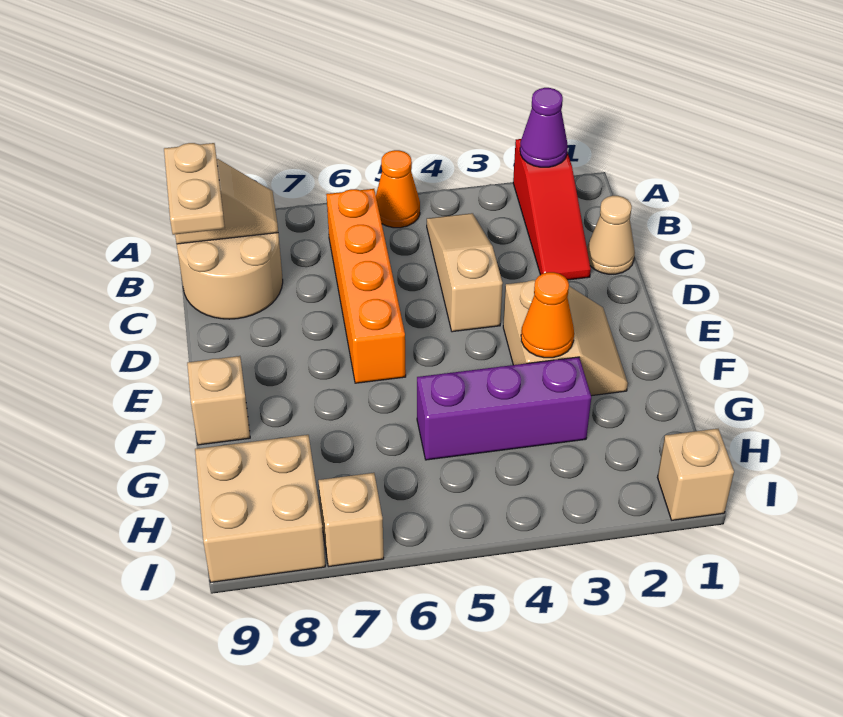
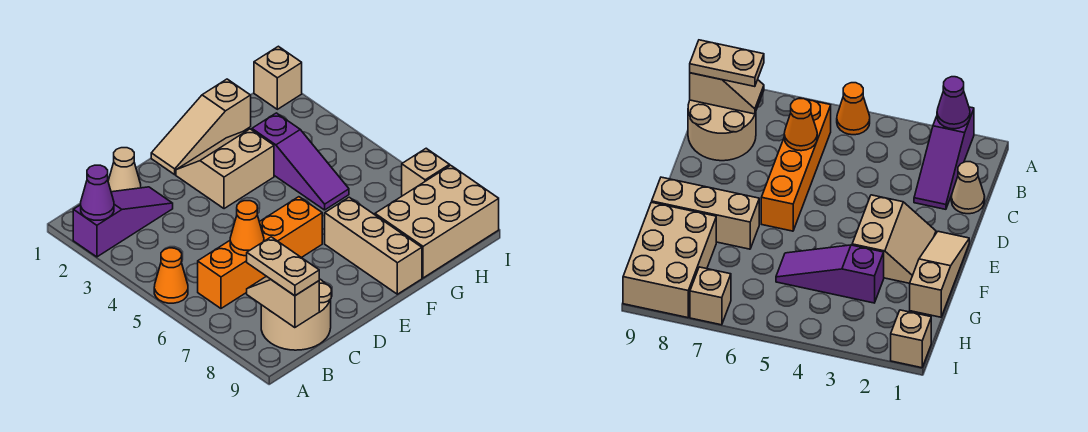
red 1x3 slope [513,139,591,280] -> purple 1x3 slope [73,187,173,257]
tan 1x3 slope [427,213,503,332] -> tan 1x3 slope moved to [151,79,251,175]
tan 1x2 plate [164,143,225,235] -> tan 1x2 plate turned to [247,237,319,296]
orange 1x1 cone [521,272,574,358] -> orange 1x1 cone moved to [230,201,264,256]
tan 1x1 brick [187,356,250,445] -> tan 1x3 brick [325,197,422,294]
purple 1x3 brick [417,357,591,460] -> purple 1x3 slope [252,113,349,210]
tan 2x2 brick [195,435,325,582] -> tan 2x3 brick [375,165,499,278]

